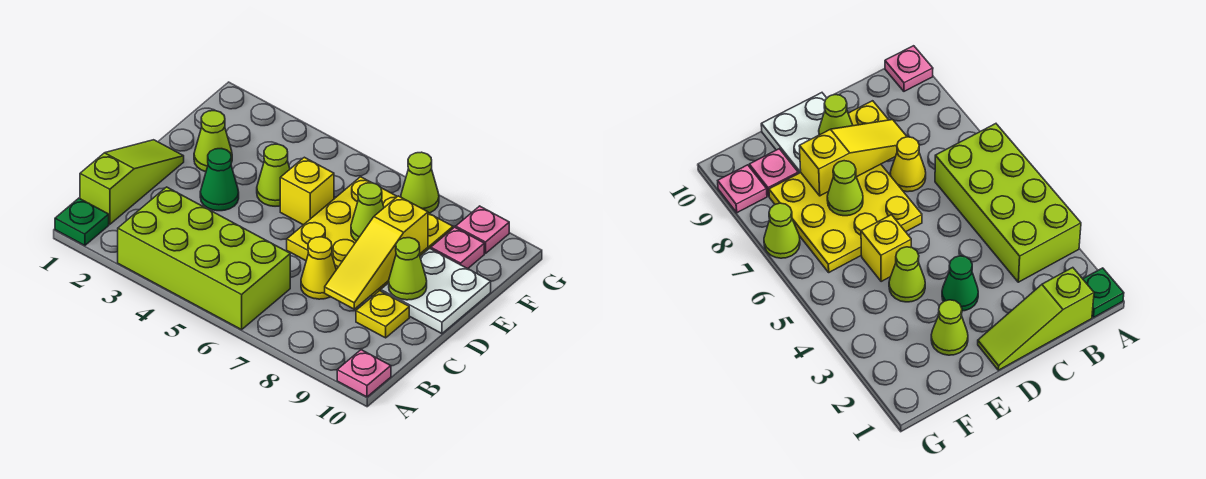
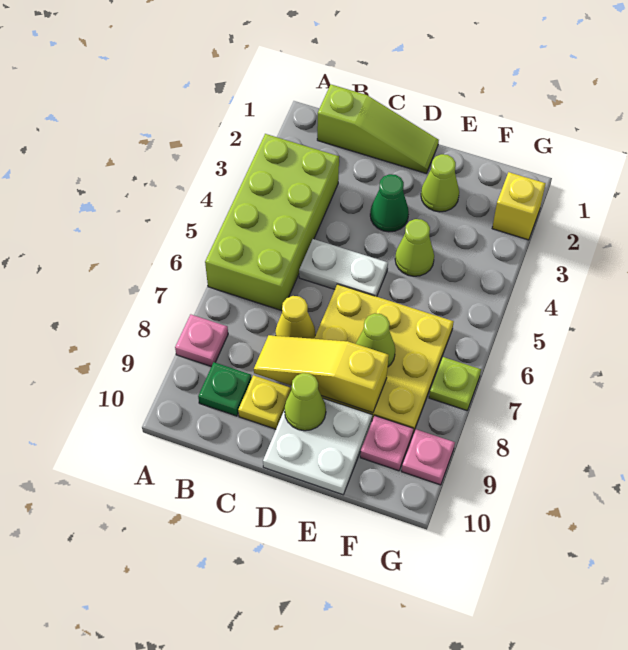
green 1x1 plate [55,198,109,246] -> green 1x1 plate moved to [198,362,252,416]
pink 1x1 plate [337,350,391,397] -> pink 1x1 plate moved to [175,314,228,367]
none -> white 1x2 plate [299,239,388,297]
yellow 1x1 brick [280,157,334,225] -> yellow 1x1 brick moved to [492,172,546,240]
lime 1x1 cone [401,152,439,213] -> lime 1x1 plate [429,357,481,410]

